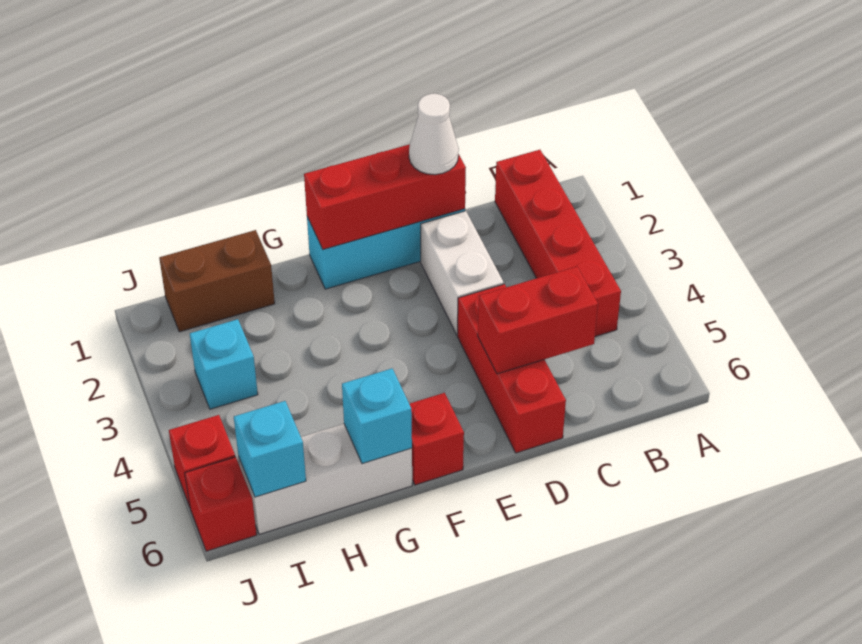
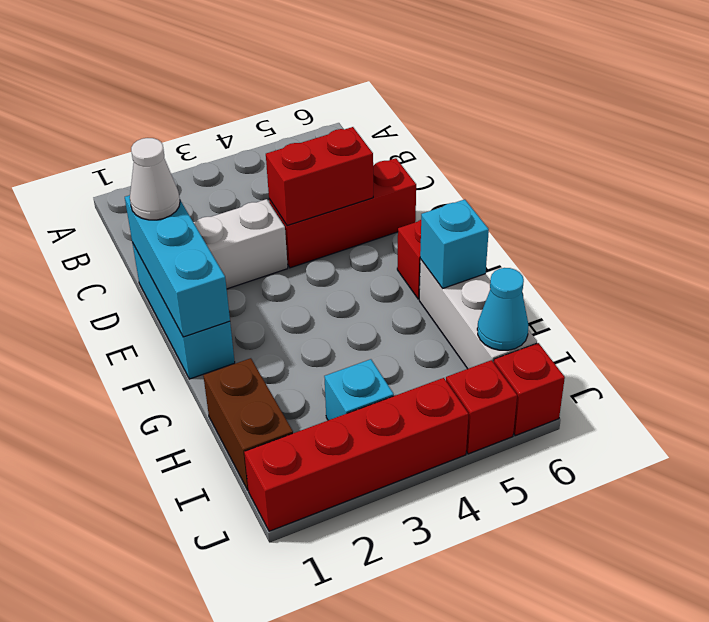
red 1x4 brick [495,150,621,336] -> red 1x4 brick moved to [244,378,469,531]
red 1x2 brick [478,267,598,374] -> red 1x2 brick turned to [266,127,373,226]
red 1x3 brick [304,144,466,249] -> cyan 1x3 brick [125,195,230,337]
cyan 1x1 brick [234,401,306,497] -> cyan 1x1 cone [477,268,528,351]

